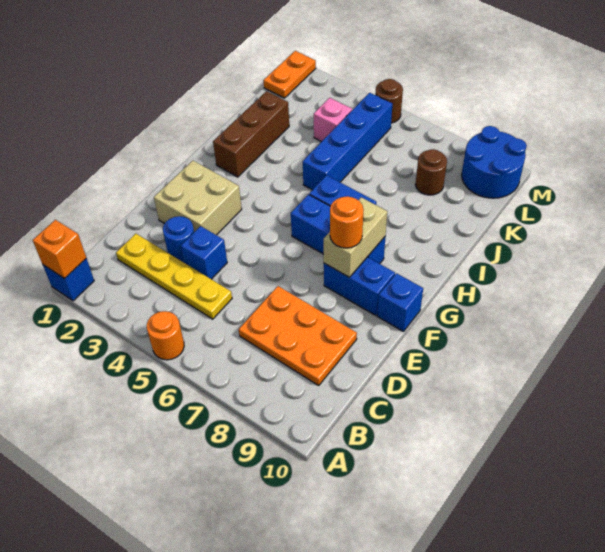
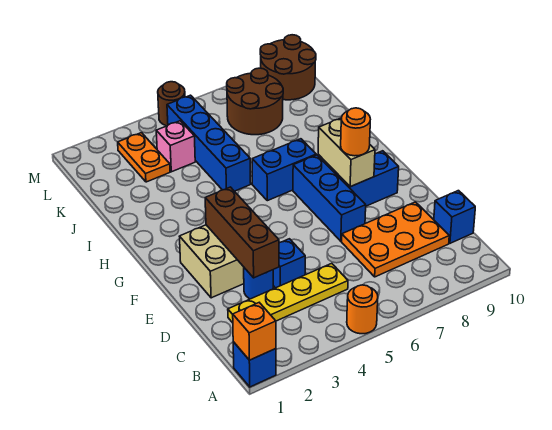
blue 1x1 brick [377,273,423,332] -> blue 1x1 brick moved to [434,191,475,243]
blue 1x3 brick [291,194,385,264] -> blue 1x3 brick turned to [293,155,366,241]
brown 1x3 brick [213,91,289,177] -> brown 1x3 brick moved to [205,187,279,278]
brown 1x1 round brick [415,149,447,195] -> brown 2x2 round brick [227,68,283,135]
orange 1x2 plate [263,51,316,98] -> orange 1x2 plate moved to [118,133,170,182]
blue 2x2 round brick [462,126,527,198] -> brown 2x2 round brick [260,35,316,100]

